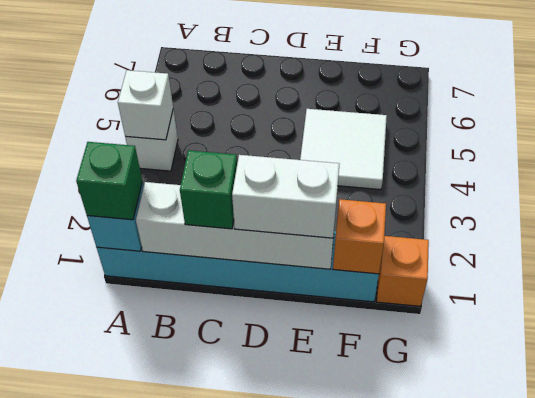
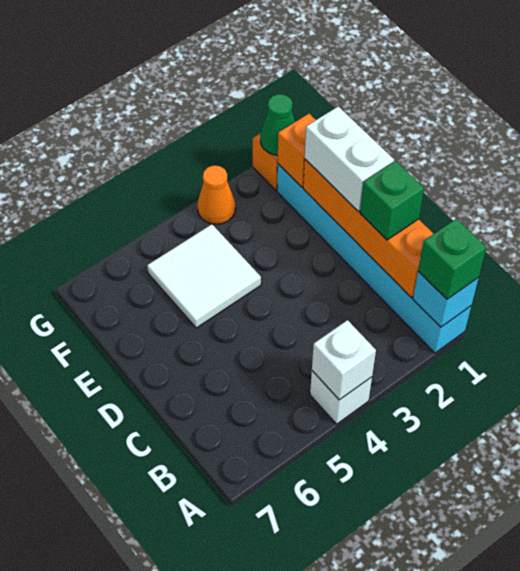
white 1x4 brick [136,182,336,269] -> orange 1x4 brick [303,159,433,298]
none -> green 1x1 cone [260,94,295,155]
none -> orange 1x1 cone [197,165,235,224]

